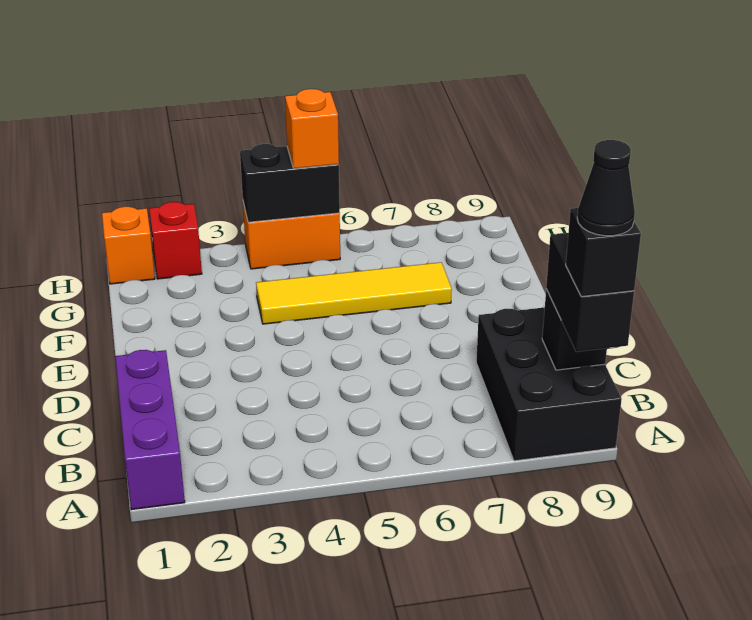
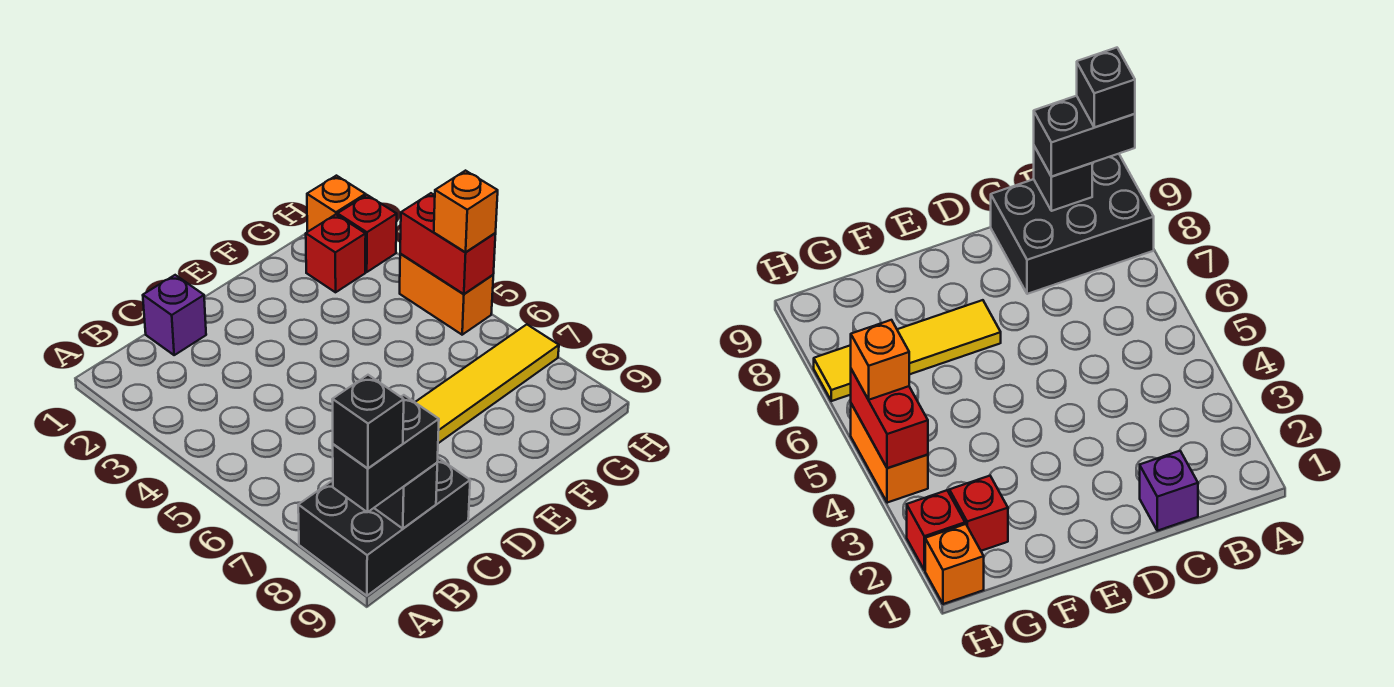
purple 1x3 brick [115,350,185,510] -> purple 1x1 brick [143,275,206,355]
black 1x1 cone [577,140,635,236] -> none
yellow 1x4 tile [256,262,452,324] -> yellow 1x4 tile turned to [415,324,559,443]
none -> red 1x1 brick [306,215,366,292]
black 1x2 brick [240,144,340,222] -> red 1x2 brick [400,193,496,294]

